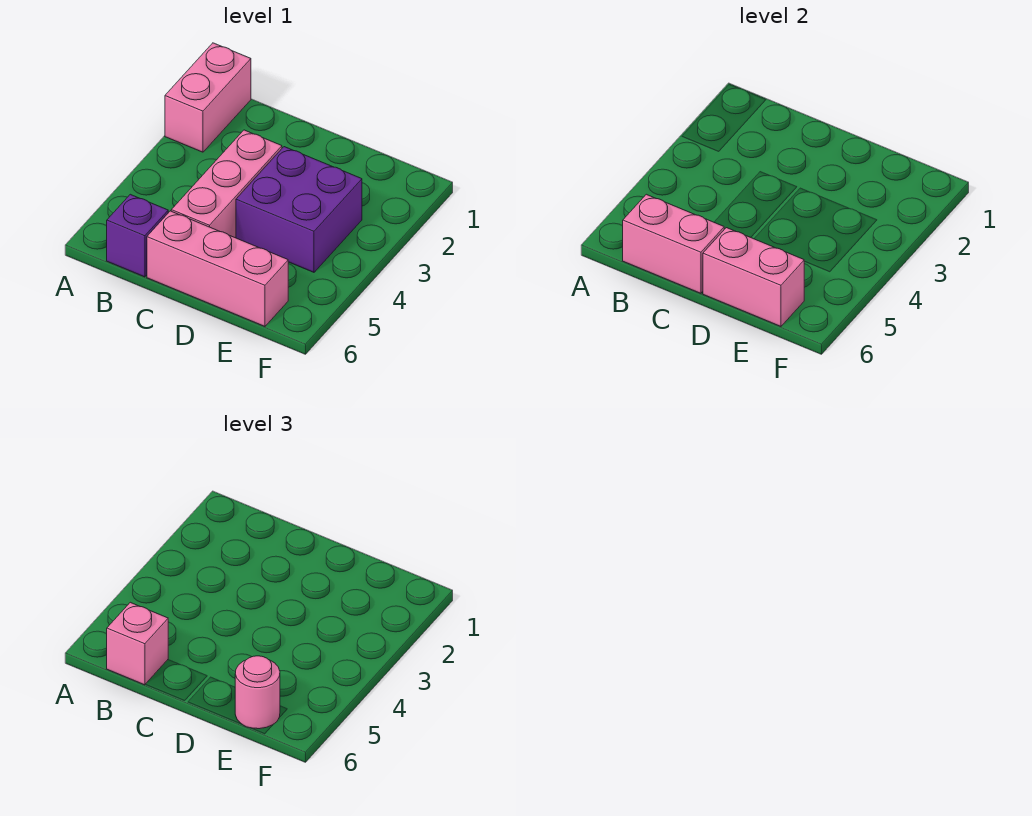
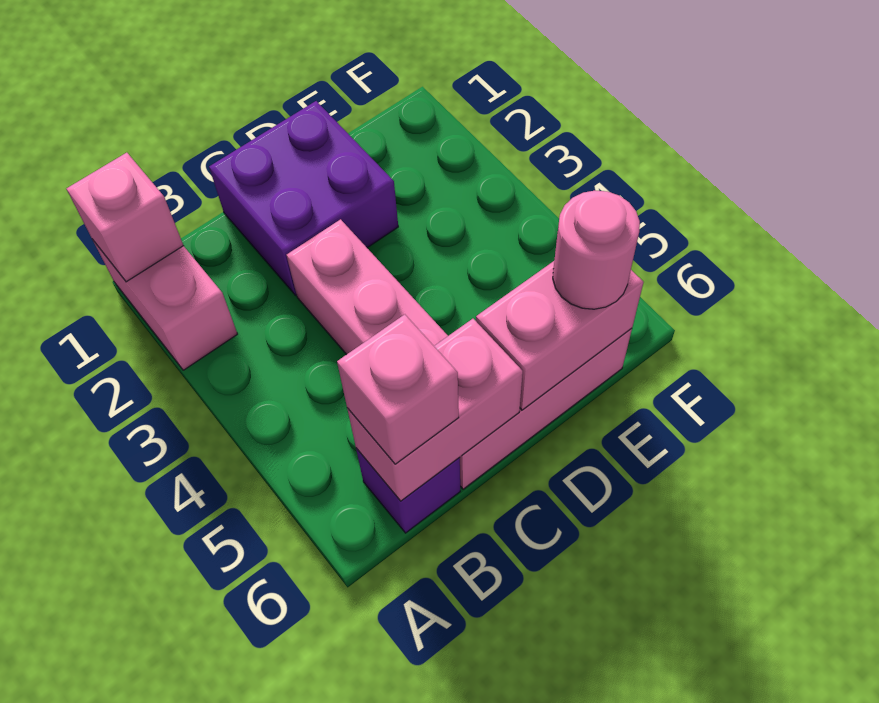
none -> pink 1x1 brick [66,153,184,282]
purple 2x2 brick [236,147,362,272] -> purple 2x2 brick moved to [209,101,398,295]

